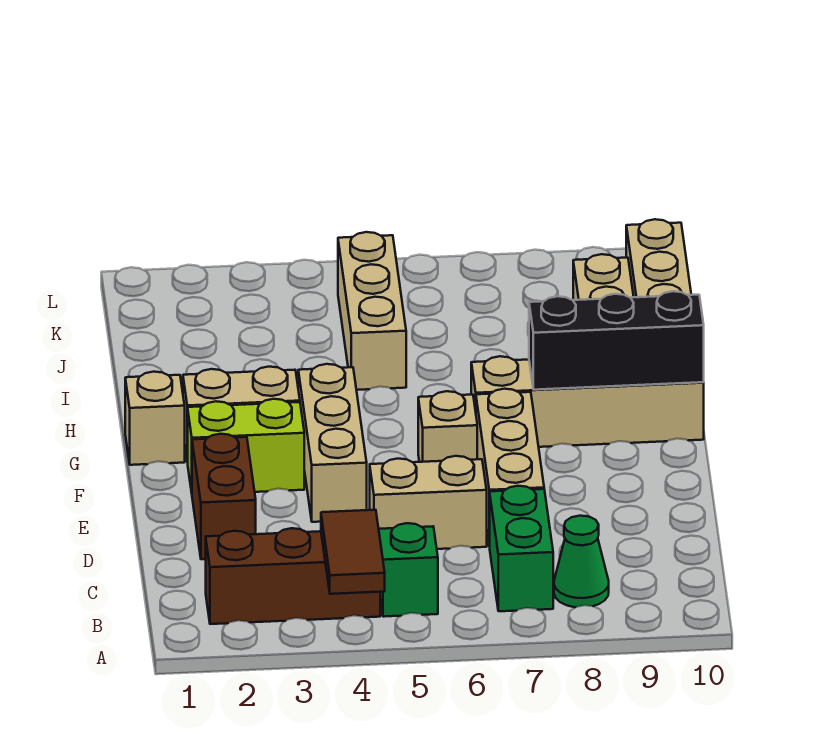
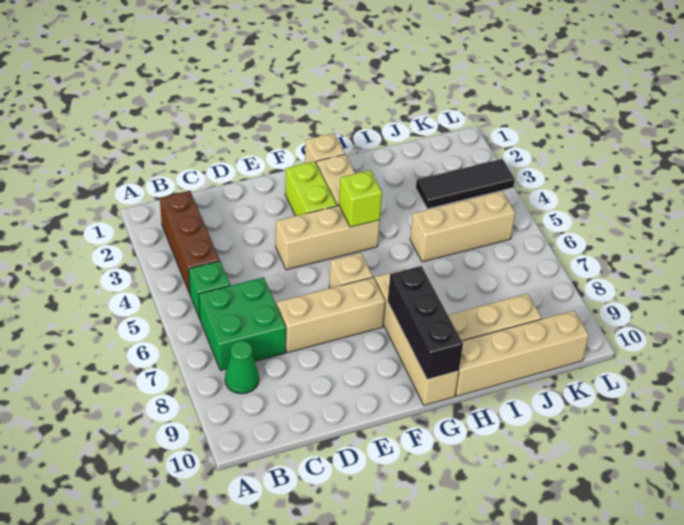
brown 1x2 tile [321,510,385,594] -> none
green 1x2 brick [490,486,553,611] -> green 2x2 brick [199,277,286,370]
brown 1x2 brick [192,434,256,559] -> none
tan 1x2 brick [370,456,487,549] -> none
none -> lime 1x1 brick [339,170,382,227]
none -> black 1x3 tile [416,159,515,209]

